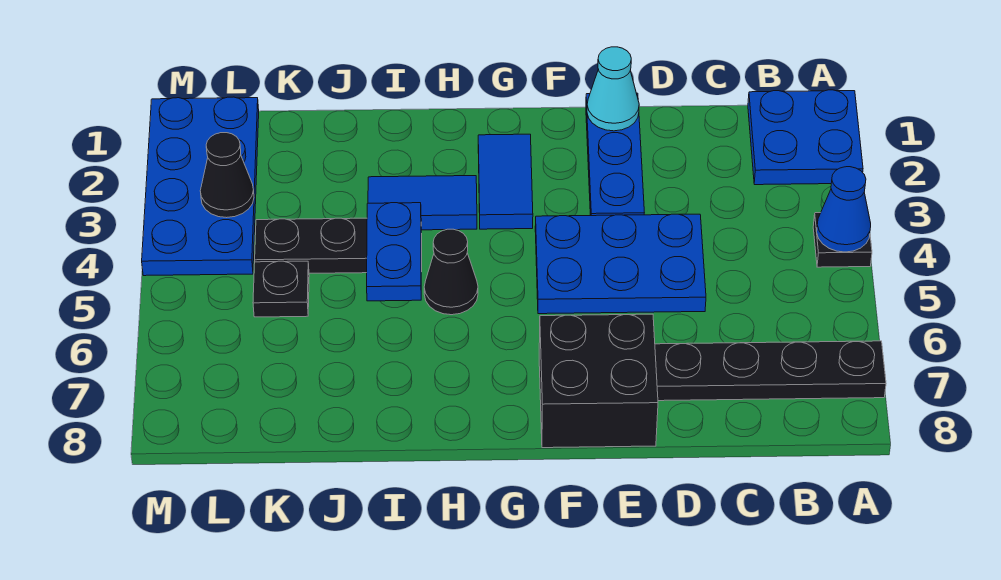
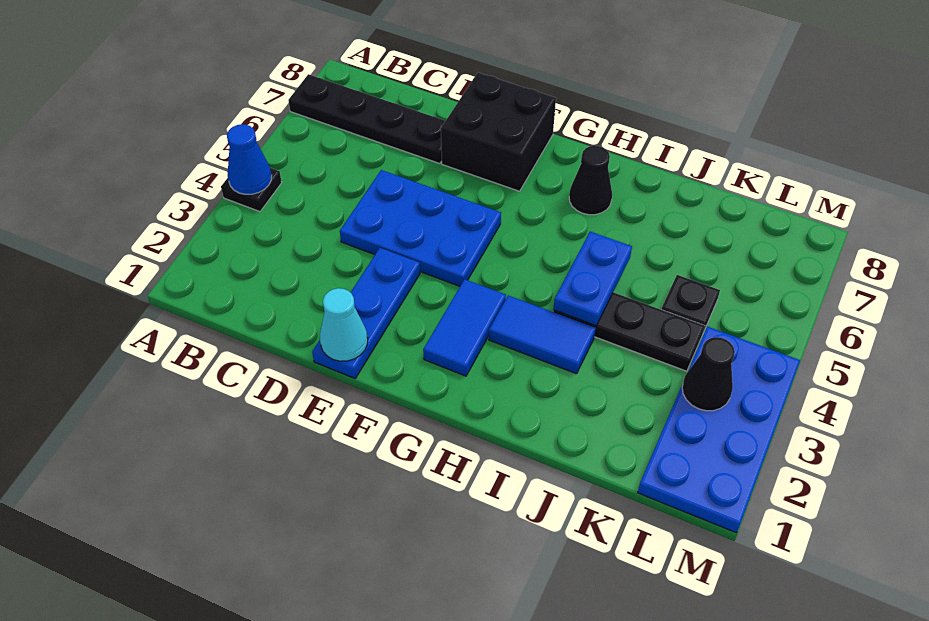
blue 2x2 plate [748,90,863,185] -> none
black 1x1 cone [424,229,478,315] -> black 1x1 cone moved to [569,146,612,215]

